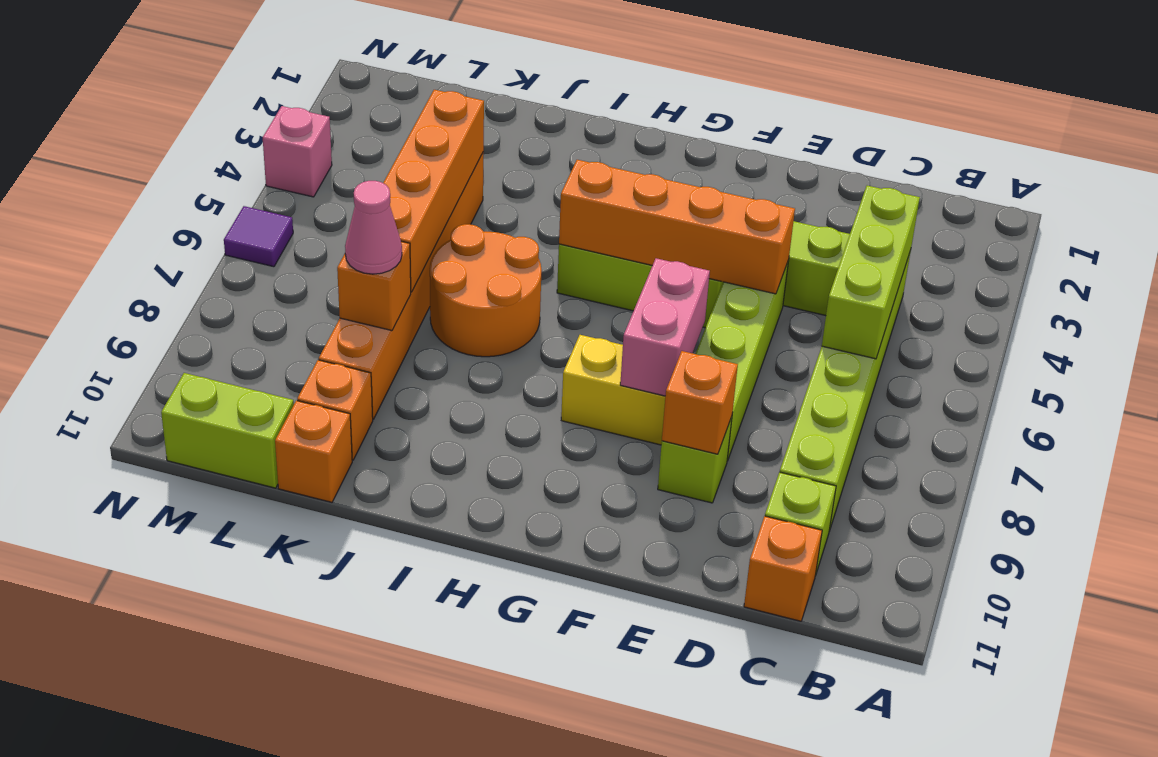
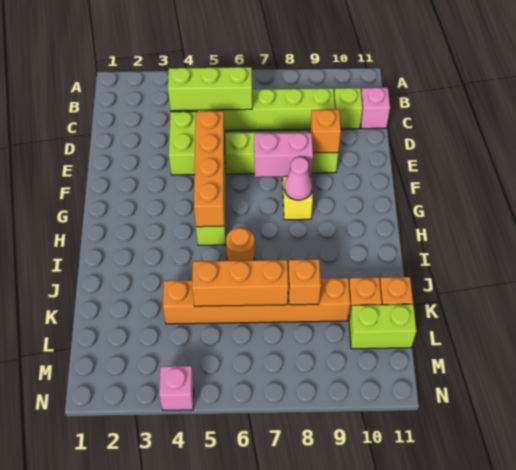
orange 1x1 brick [744,516,822,621] -> pink 1x1 brick [361,88,390,129]
orange 2x2 round brick [430,224,541,357] -> orange 1x1 round brick [226,227,255,261]
orange 1x4 brick [383,90,484,292] -> orange 1x3 brick [192,260,288,306]
pink 1x1 cone [345,181,402,274] -> pink 1x1 cone moved to [284,157,312,200]
lime 1x2 brick [161,373,294,488] -> lime 1x2 brick turned to [349,304,417,349]
purple 1x1 tile [224,206,293,267] -> none

